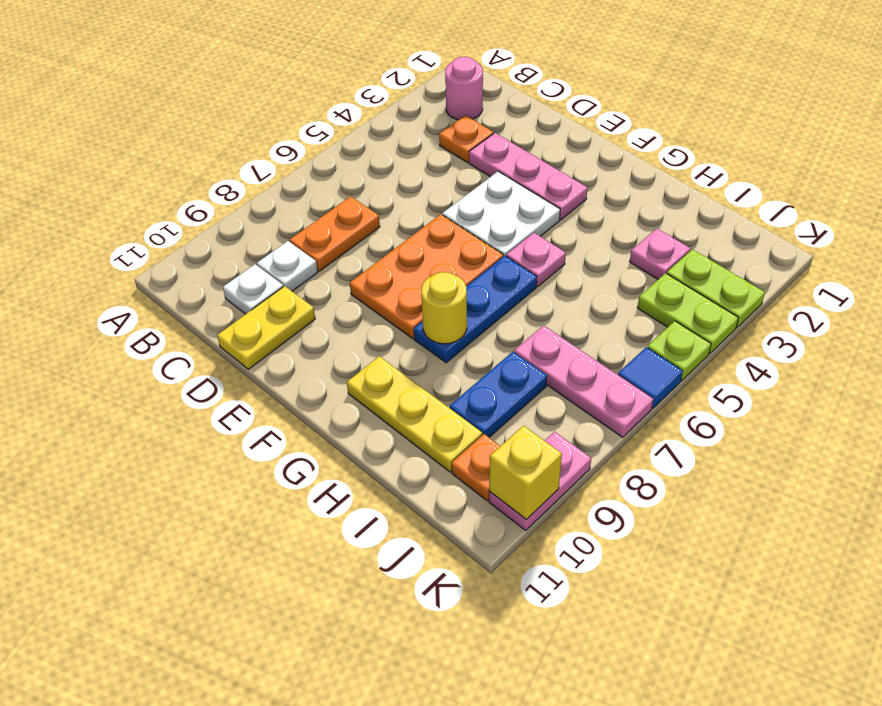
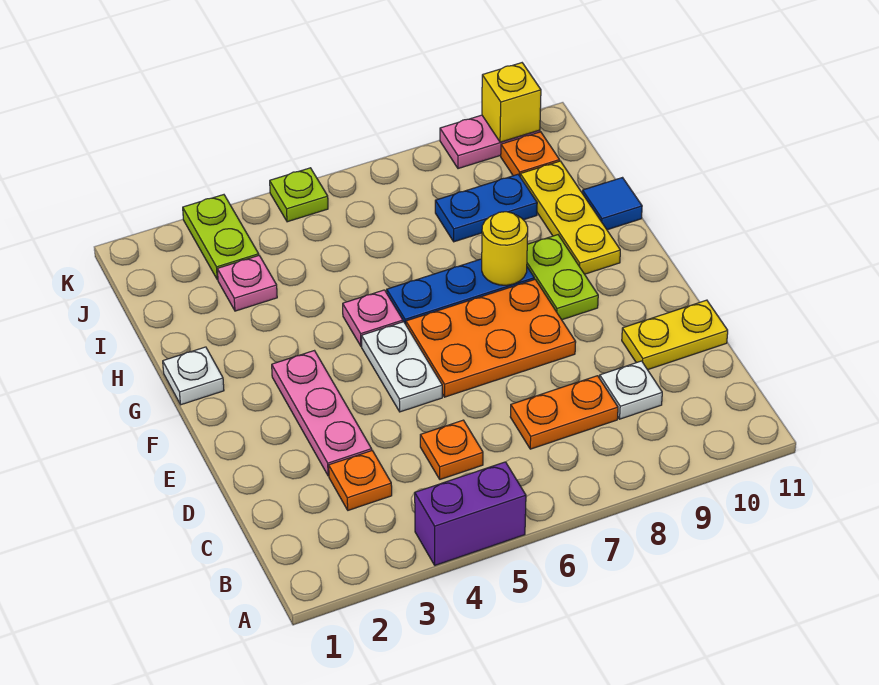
none -> purple 1x2 brick [415,462,526,565]
pink 1x1 round brick [445,57,483,120] -> none
none -> orange 1x1 plate [420,420,483,479]
white 1x1 plate [223,264,283,314] -> white 1x1 plate moved to [163,347,224,405]
white 2x2 plate [442,171,560,257] -> white 1x2 plate [362,322,442,412]
pink 1x3 plate [514,325,653,437] -> none
lime 1x2 plate [637,273,738,354] -> lime 1x2 plate moved to [527,235,598,320]
blue 1x1 tile [618,347,683,409] -> blue 1x1 tile moved to [582,178,642,230]

